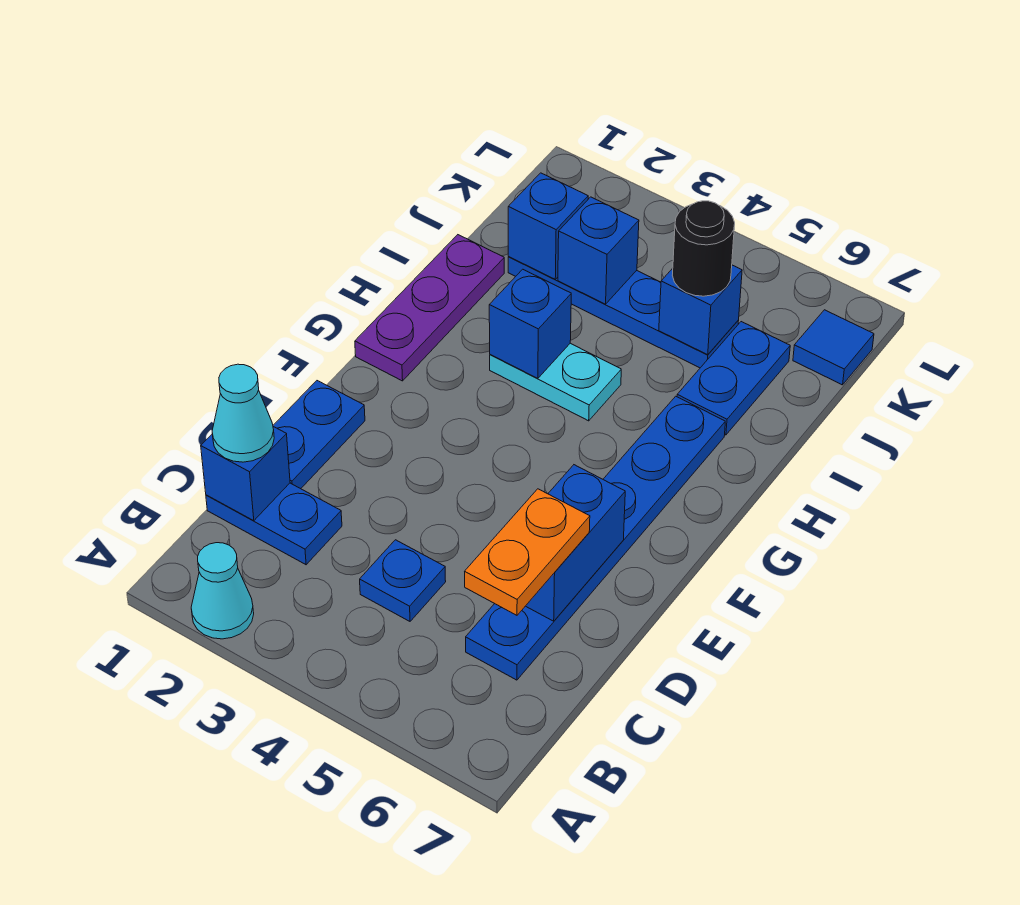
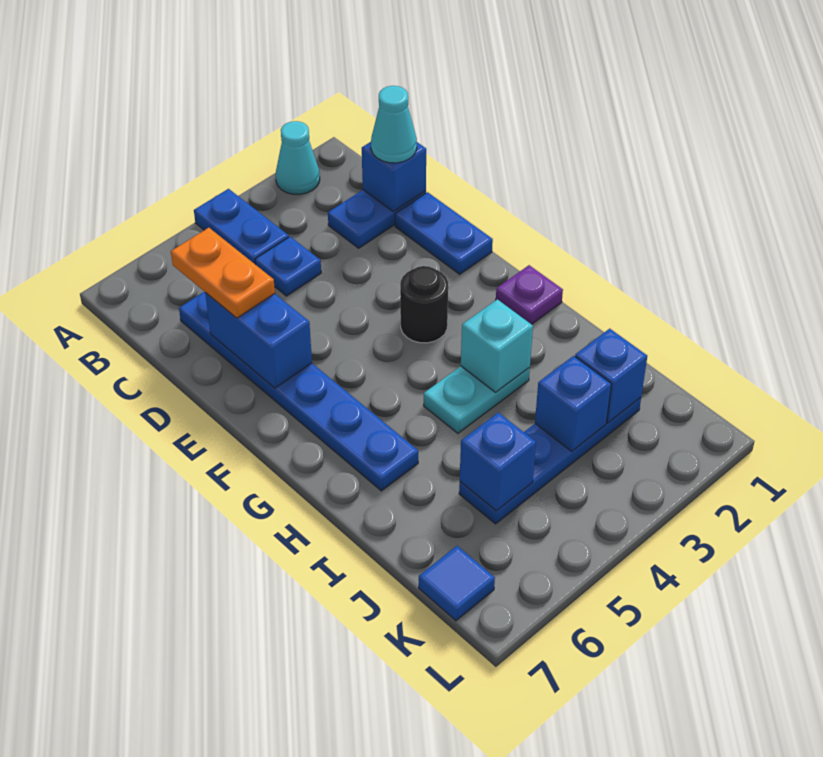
purple 1x3 plate [355,235,504,381] -> purple 1x1 plate [496,265,563,324]
blue 1x1 brick [489,269,571,378] -> cyan 1x1 brick [461,299,533,392]
blue 1x2 plate [677,322,790,435] -> blue 1x2 plate moved to [194,189,289,265]
black 1x1 round brick [672,201,735,296] -> black 1x1 round brick moved to [400,266,448,343]

